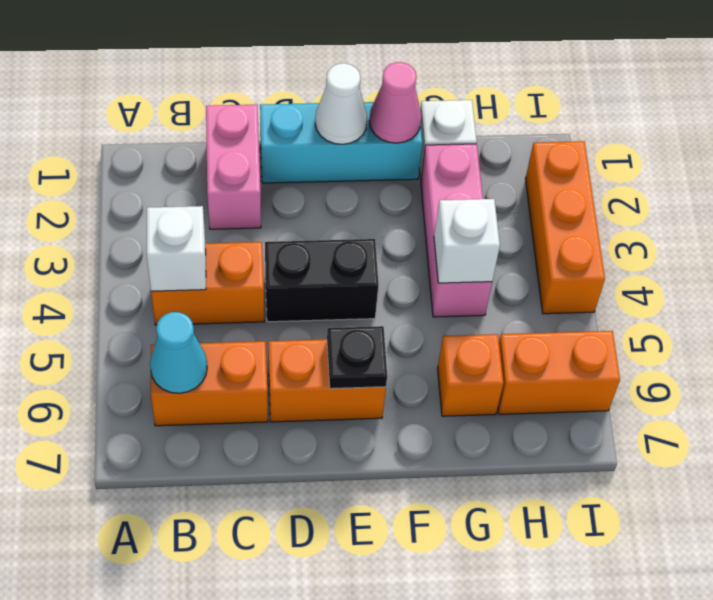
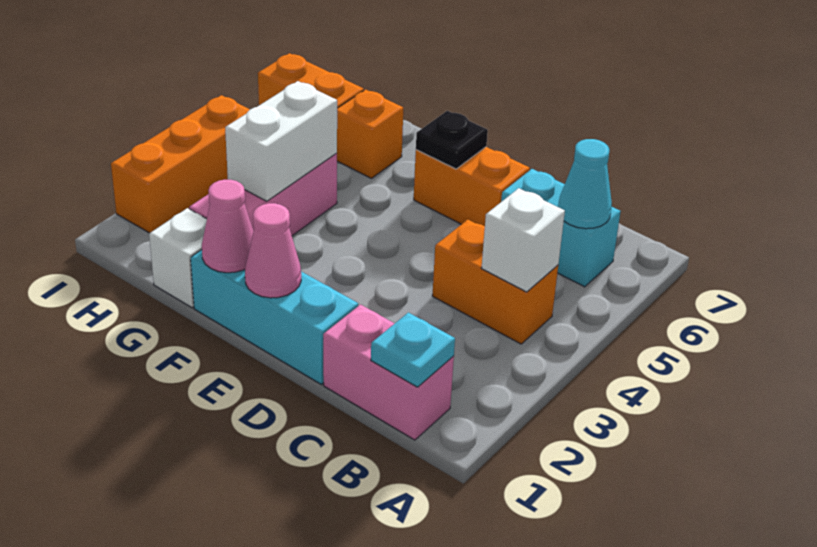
none -> cyan 1x1 plate [371,312,455,387]
orange 1x2 brick [151,341,268,426] -> cyan 1x2 brick [501,169,621,287]
pink 1x2 brick [206,105,261,229] -> pink 1x2 brick turned to [323,305,454,440]
black 1x2 brick [265,239,379,322] -> none
white 1x1 cone [315,63,367,144] -> pink 1x1 cone [245,203,301,298]
white 1x1 brick [434,199,500,283] -> white 1x2 brick [225,81,337,201]

